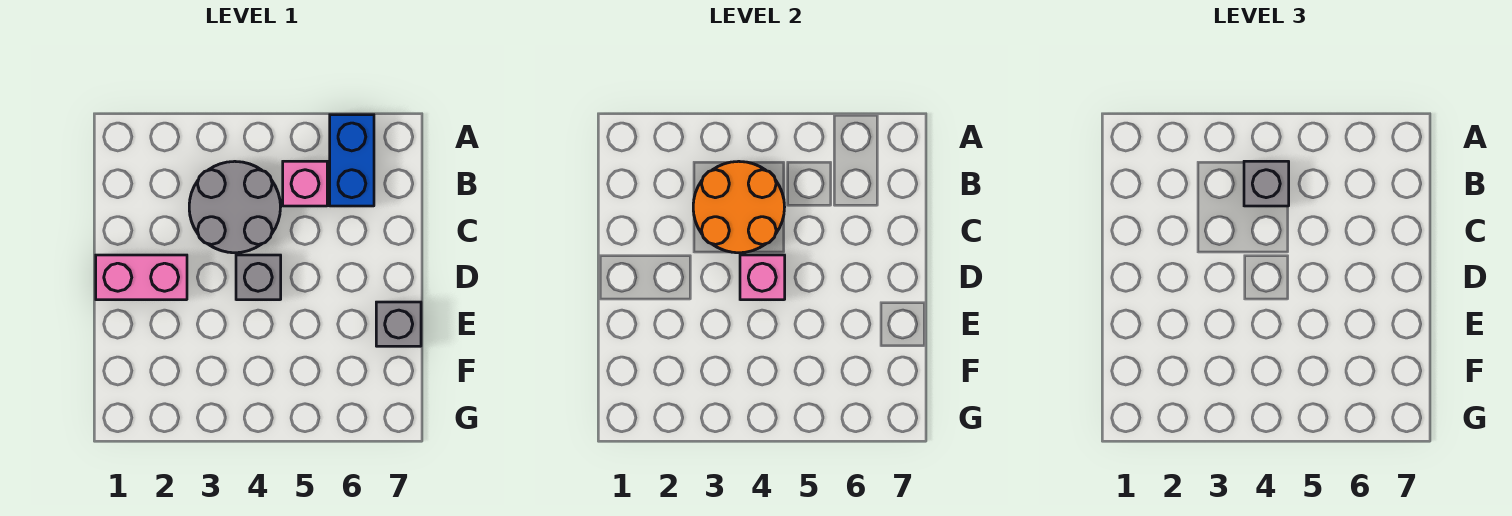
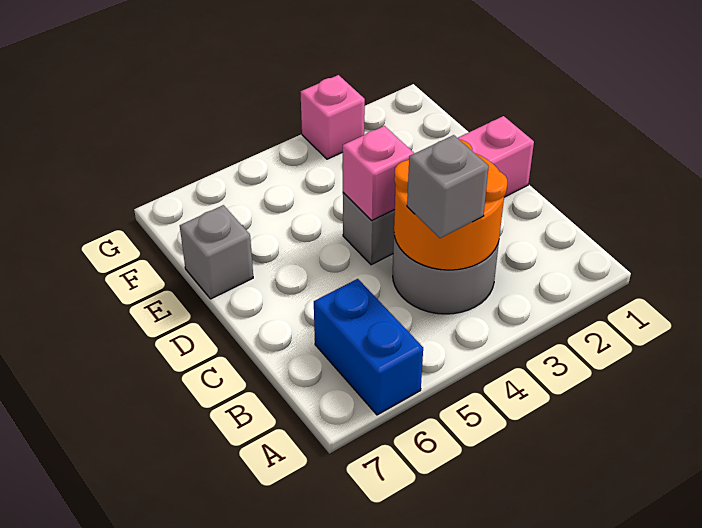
pink 1x1 brick [283,161,327,206] -> pink 1x1 brick moved to [301,75,365,159]

